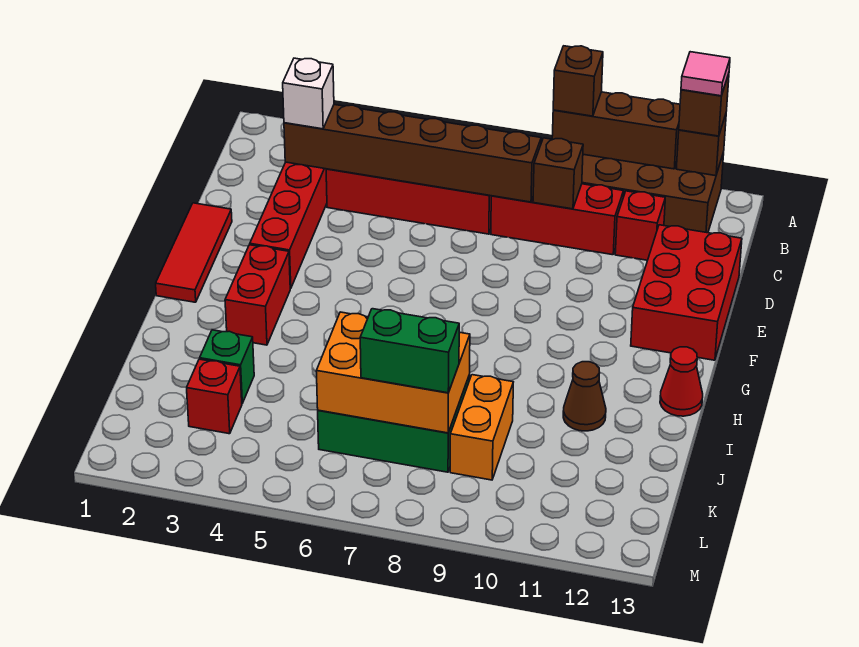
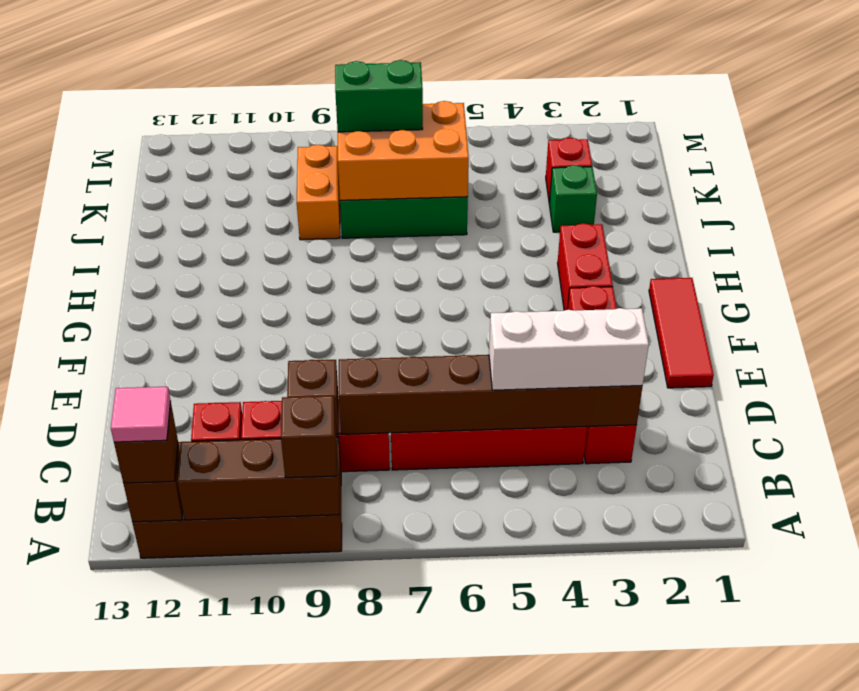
white 1x1 brick [283,58,334,129] -> white 1x3 brick [489,308,649,390]
red 2x3 brick [631,225,742,360] -> none
red 1x1 cone [660,347,703,416] -> none
brown 1x1 cone [563,362,606,431] -> none

